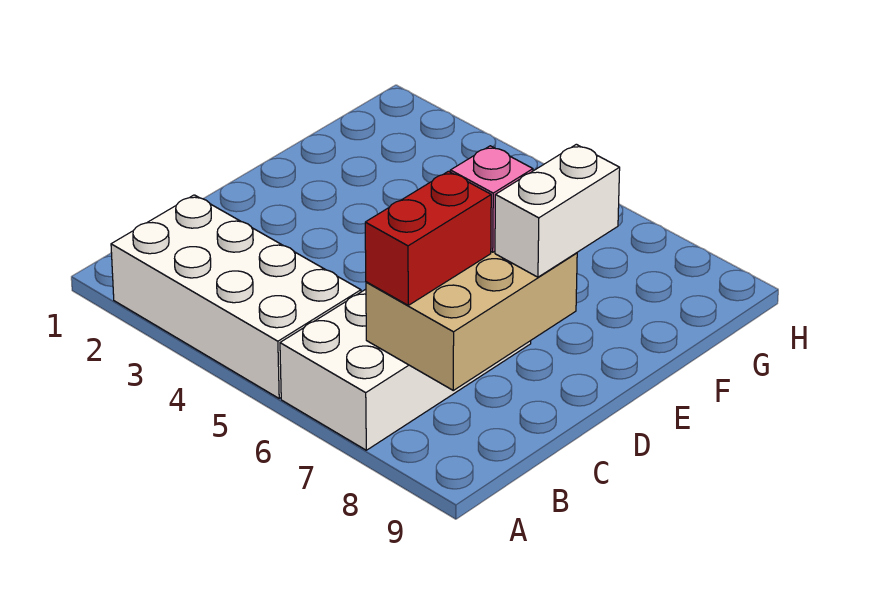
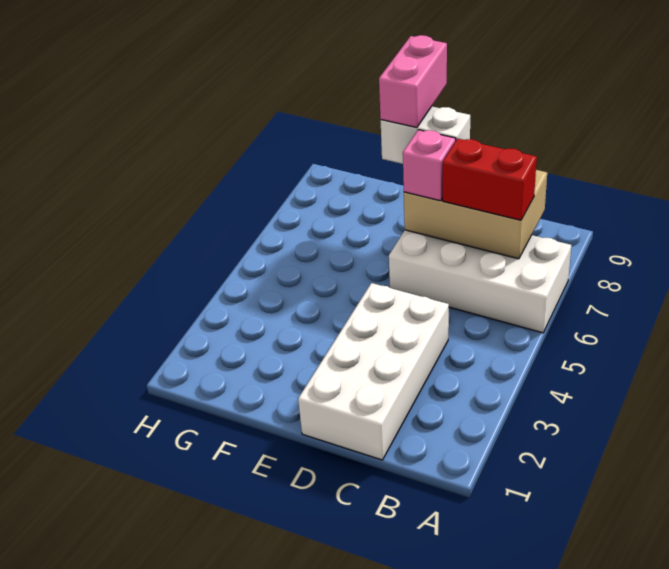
white 2x4 brick [111,195,361,398] -> white 2x4 brick moved to [298,283,449,460]
none -> pink 1x2 brick [379,35,447,128]

